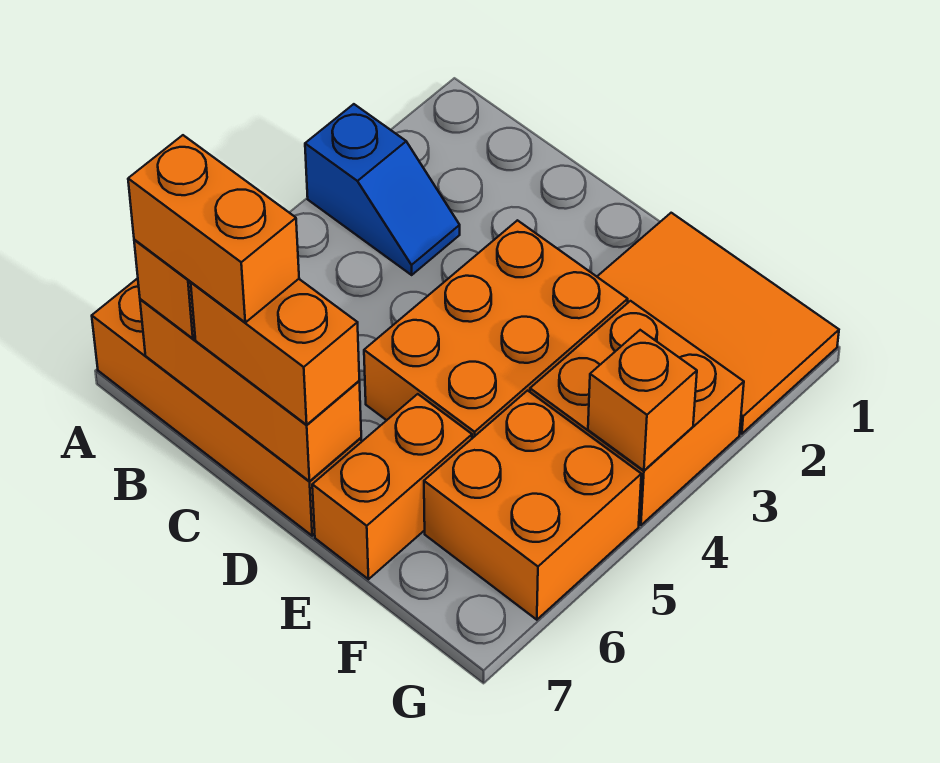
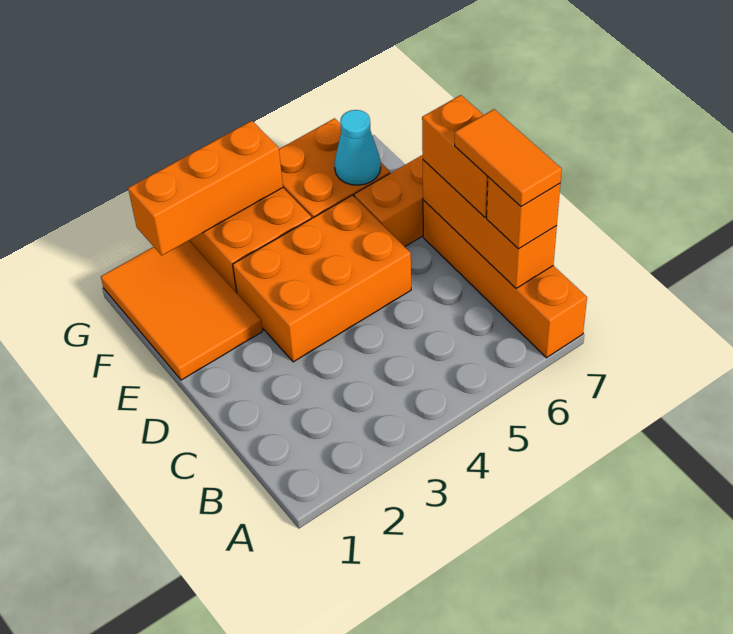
blue 1x2 slope [305,104,460,275] -> none
orange 1x2 brick [128,135,299,322] -> orange 1x2 tile [455,109,562,206]
none -> cyan 1x1 cone [334,110,381,185]
orange 1x1 brick [588,330,697,471] -> orange 1x3 brick [128,121,283,255]

